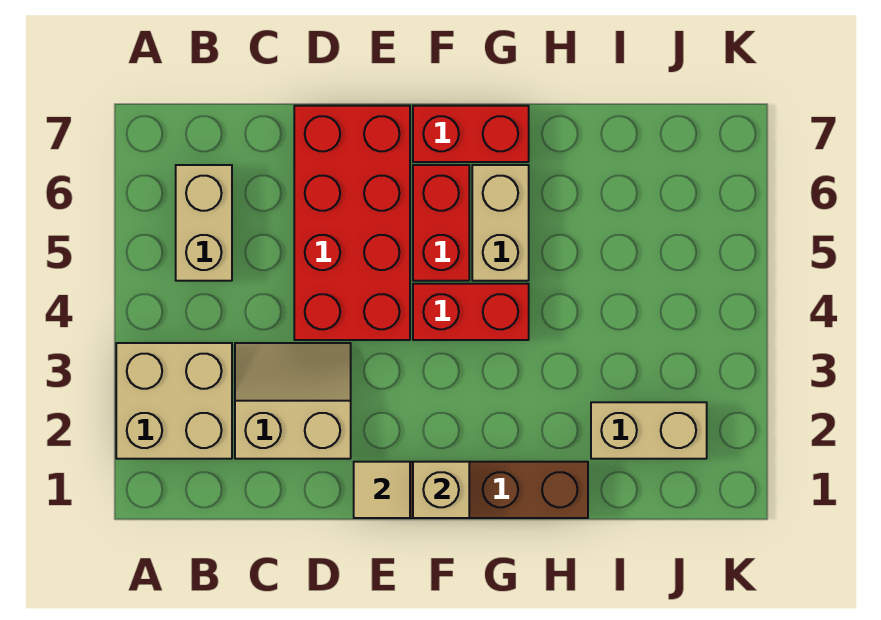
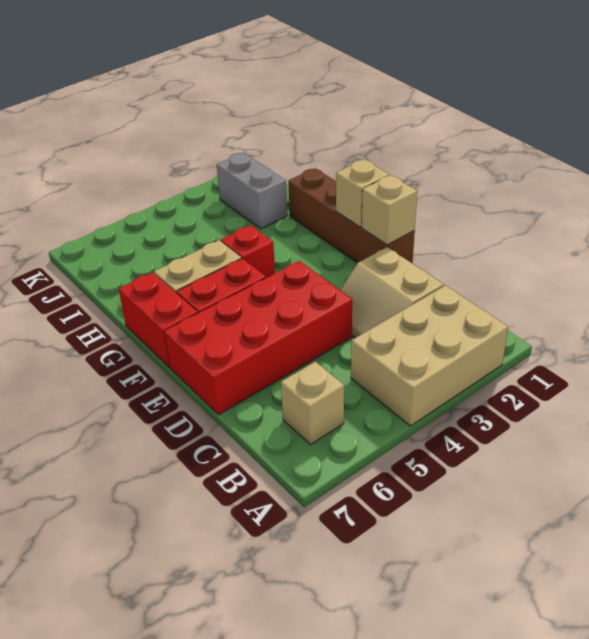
tan 2x2 brick [116,343,232,459] -> tan 2x3 brick [351,285,508,426]
tan 1x2 brick [176,165,232,281] -> tan 1x1 brick [281,362,344,445]
tan 1x1 tile [354,462,410,518] -> tan 1x1 brick [362,175,417,245]
red 1x2 brick [413,284,529,340] -> red 1x1 brick [221,225,275,278]
tan 1x2 brick [591,402,707,459] -> grey 1x2 brick [217,153,287,229]

